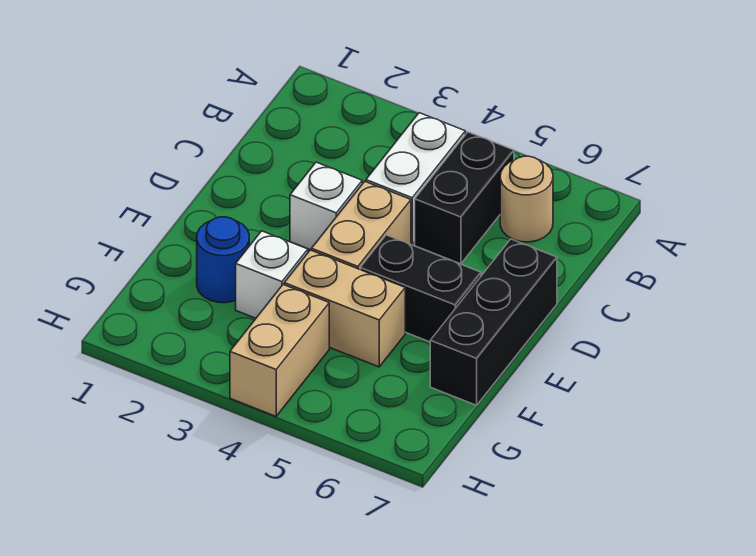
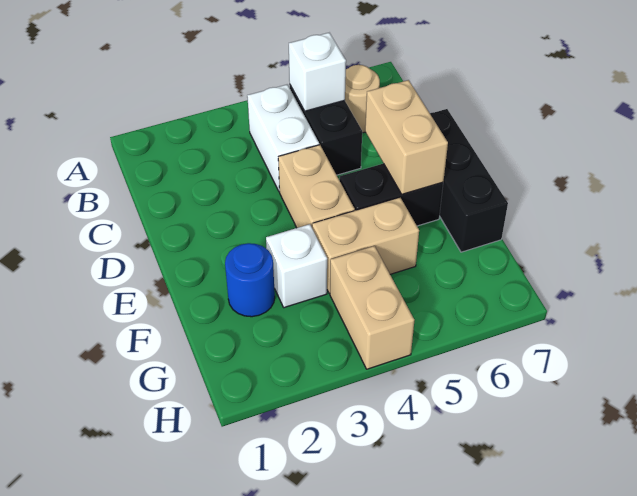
white 1x1 brick [290,162,362,250] -> white 1x1 brick moved to [289,33,346,111]
none -> tan 1x2 brick [365,80,448,194]

